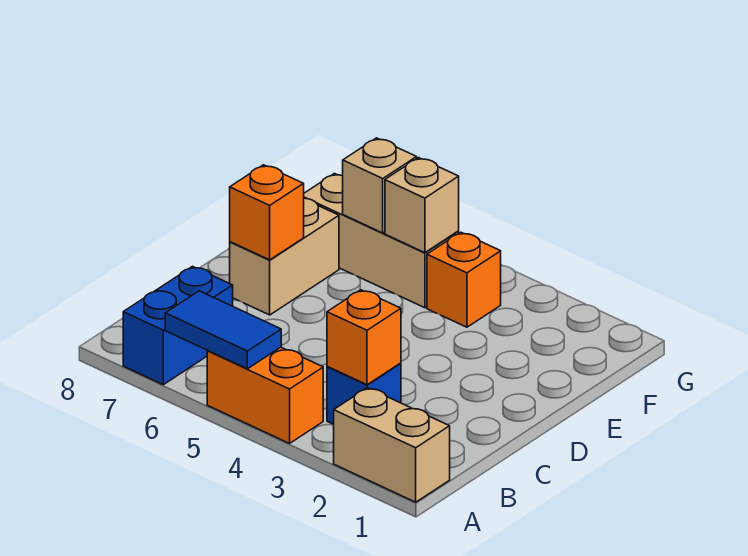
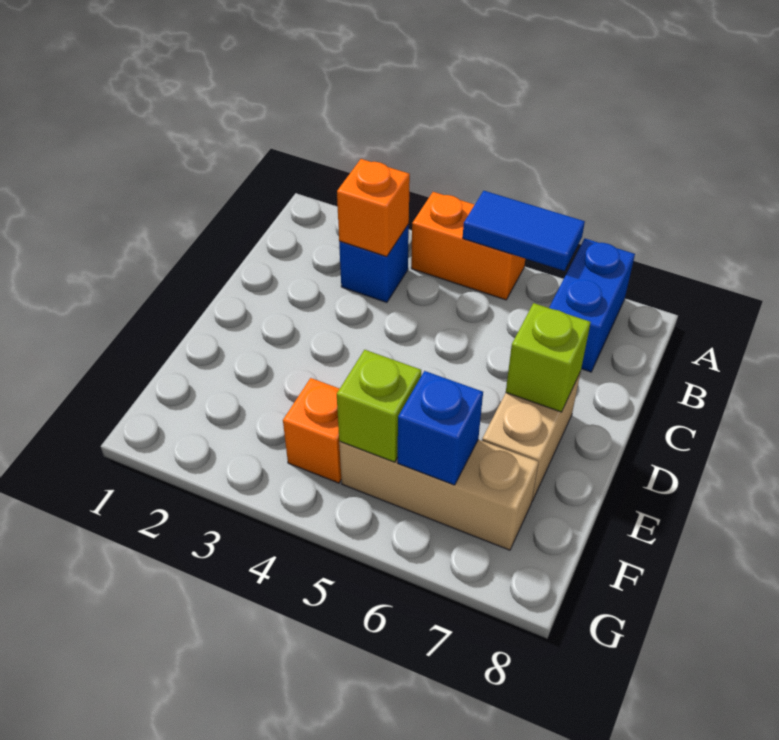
tan 1x2 brick [334,388,450,502] -> none
orange 1x1 brick [230,165,304,260] -> lime 1x1 brick [506,303,591,412]
tan 1x1 brick [385,158,459,253] -> lime 1x1 brick [337,350,421,462]
tan 1x1 brick [343,138,417,233] -> blue 1x1 brick [398,371,483,485]

